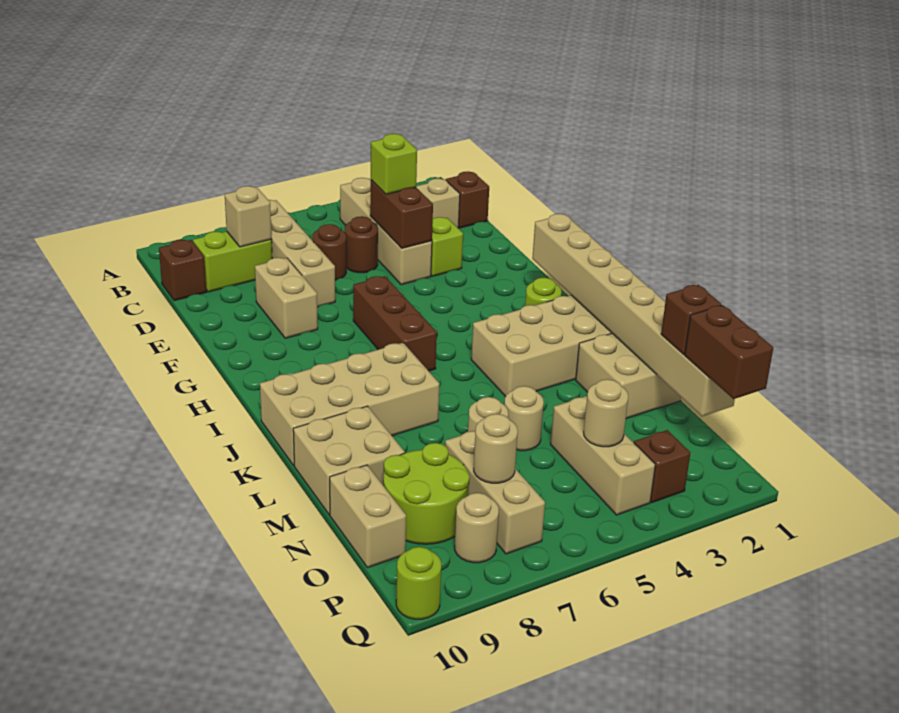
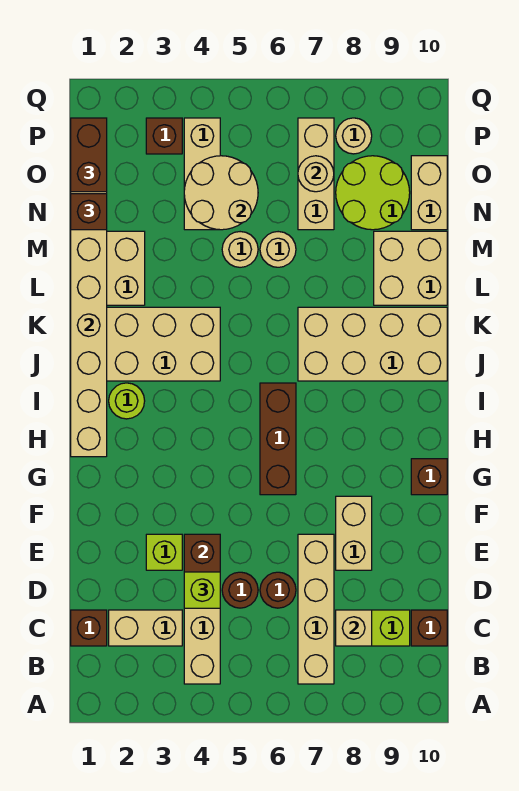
none -> brown 1x1 brick [411,459,447,495]
tan 1x1 round brick [584,379,628,447] -> tan 2x2 round brick [184,156,258,230]
lime 1x1 round brick [396,547,441,619] -> none

